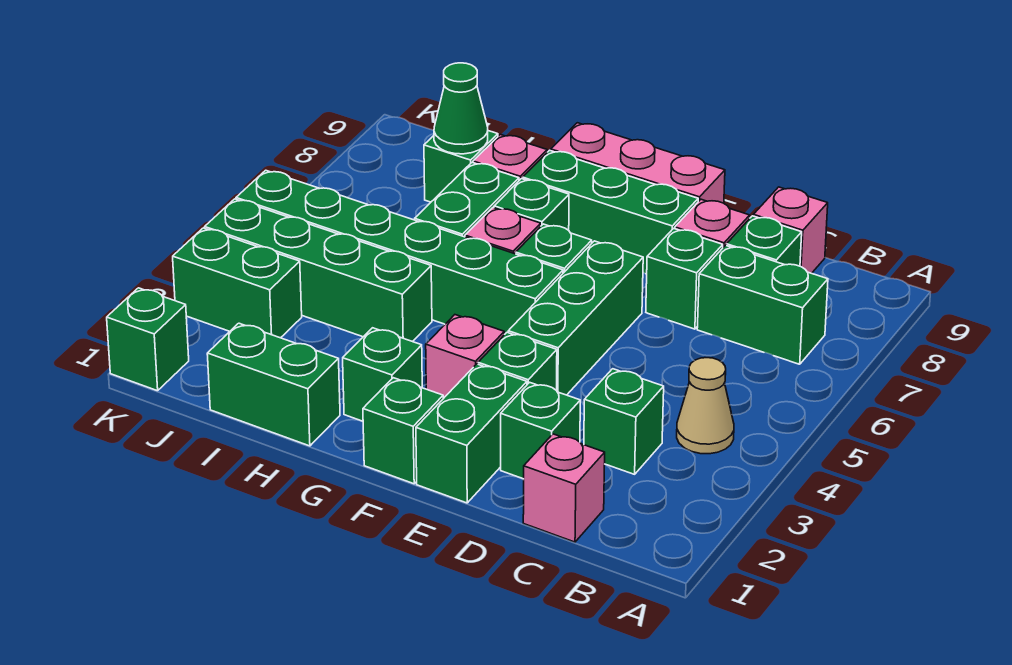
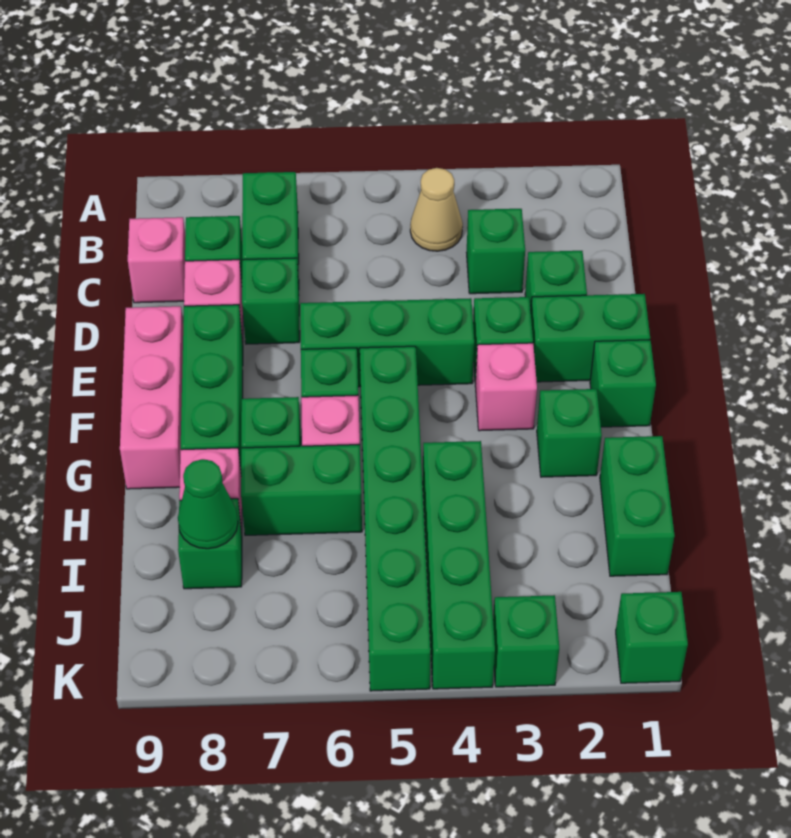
pink 1x1 brick [523,434,605,542] -> none
green 1x2 brick [173,228,302,338] -> green 1x1 brick [493,595,559,687]

